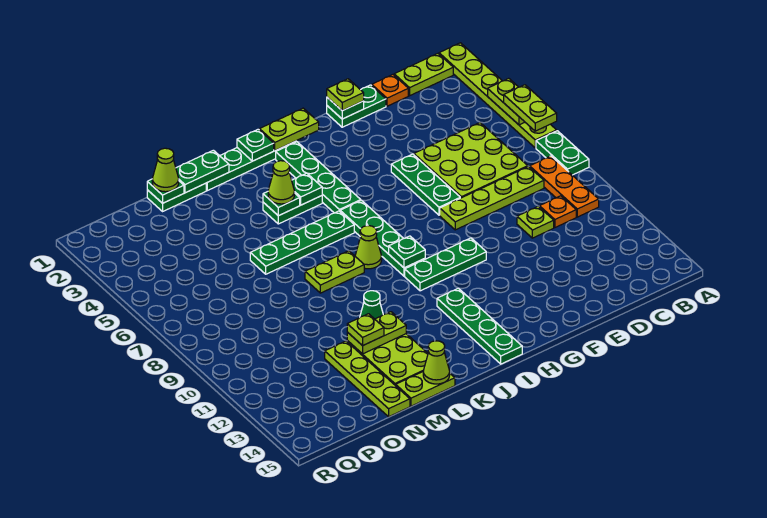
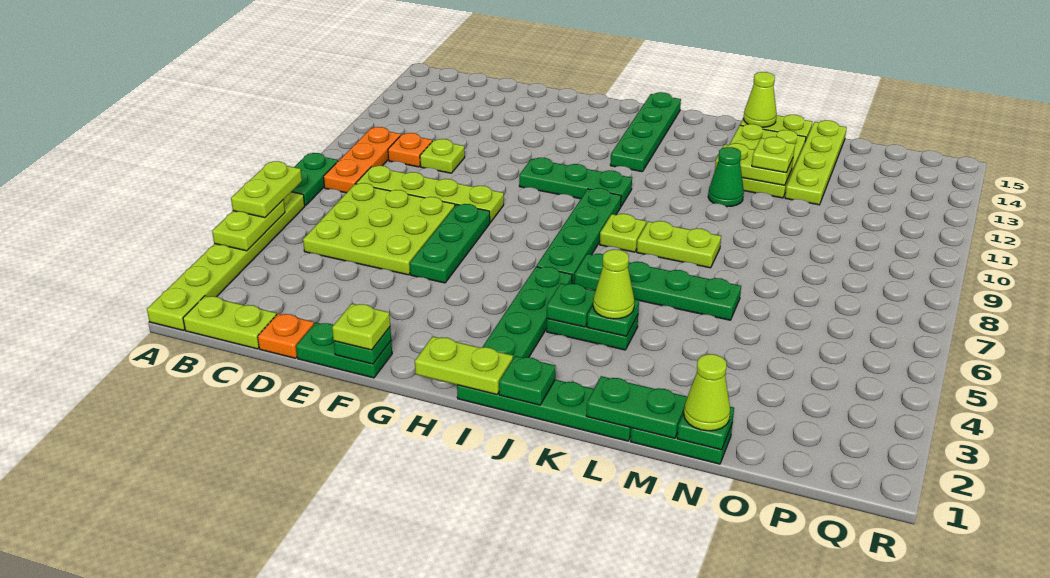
green 1x1 plate [389,236,425,268] -> none
lime 1x1 cone [355,226,382,269] -> lime 1x1 plate [600,214,646,252]

